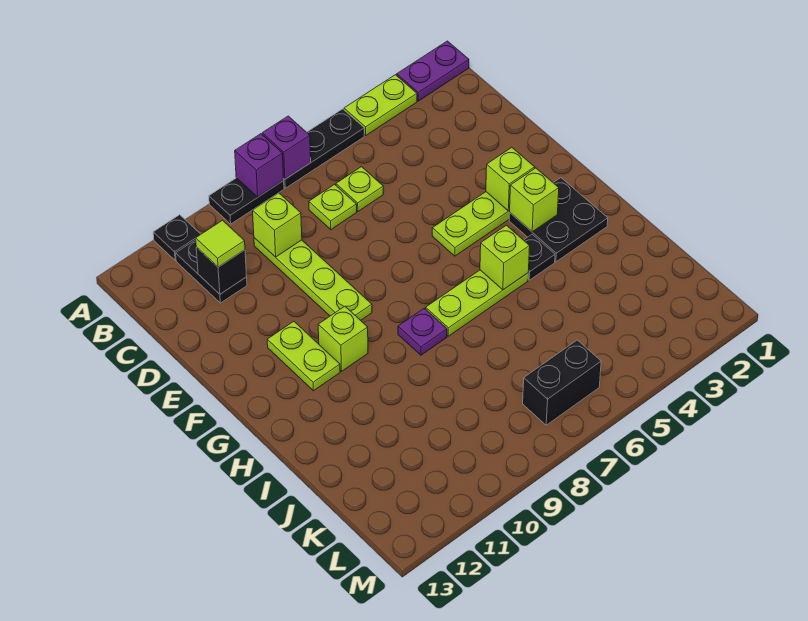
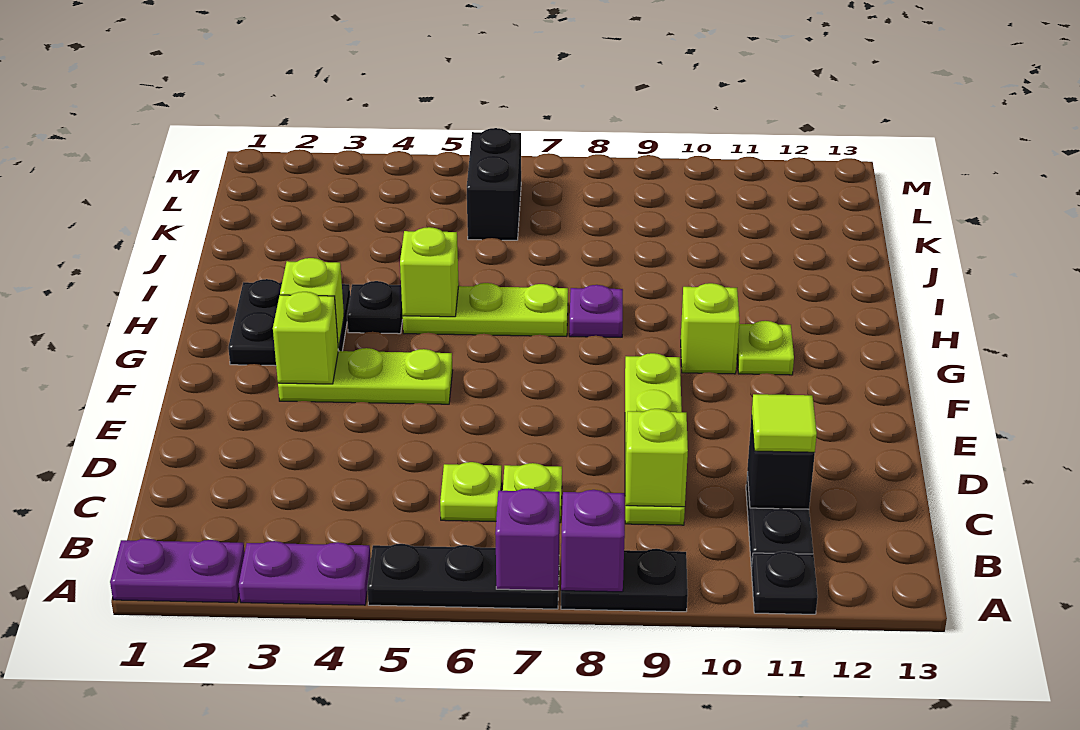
lime 1x2 plate [344,75,417,135] -> purple 1x2 plate [239,541,371,605]
lime 1x2 plate [267,321,340,391] -> lime 1x1 plate [737,321,794,375]
black 1x2 brick [523,340,601,425] -> black 1x2 brick turned to [467,128,521,240]

